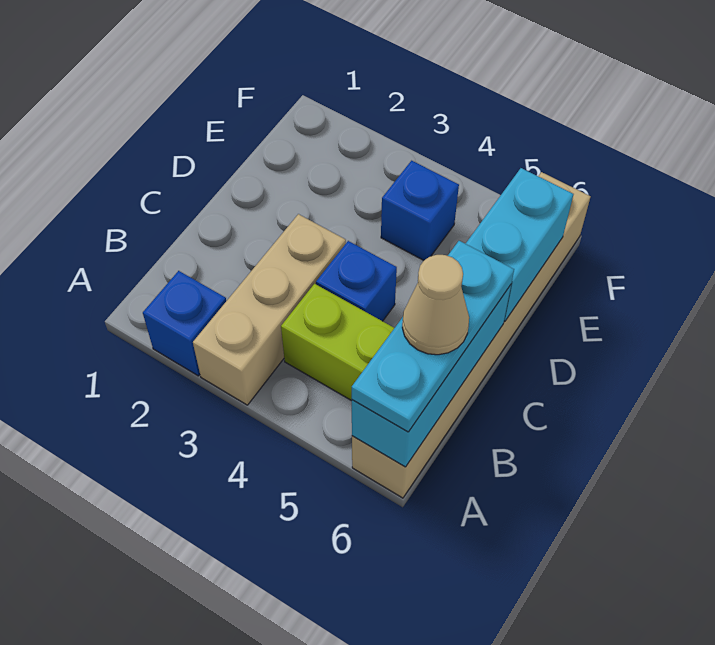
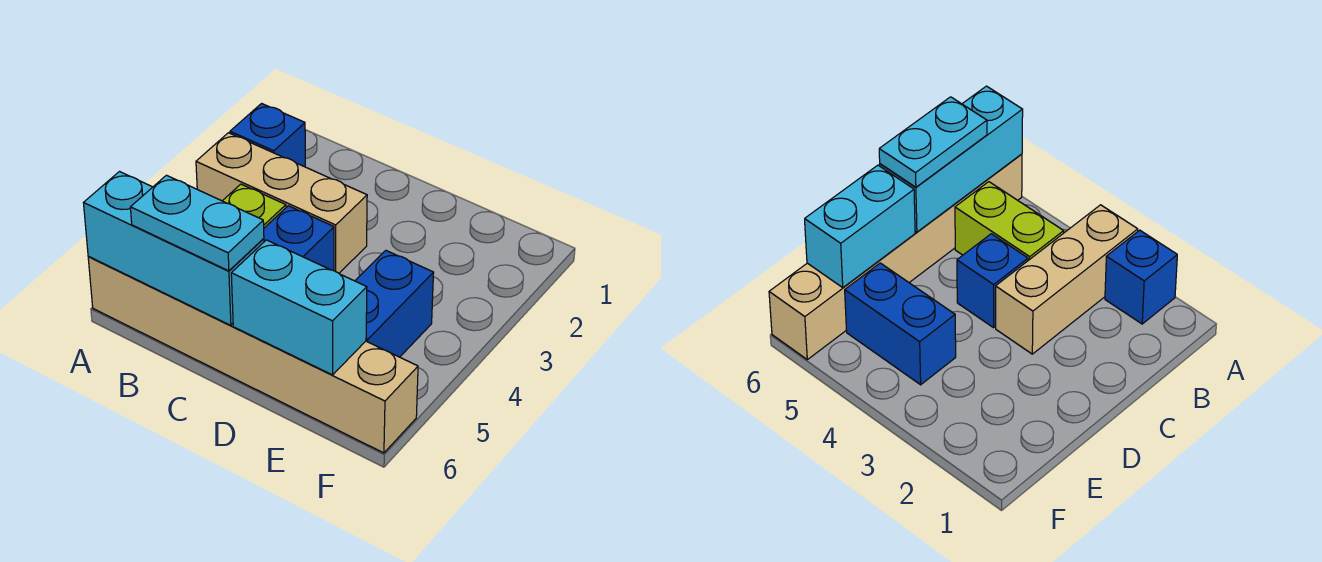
cyan 1x3 plate [352,241,514,432] -> cyan 1x2 plate [130,175,264,271]
tan 1x1 cone [402,255,469,355] -> none
blue 1x1 brick [381,161,459,260] -> blue 1x2 brick [355,251,434,357]

